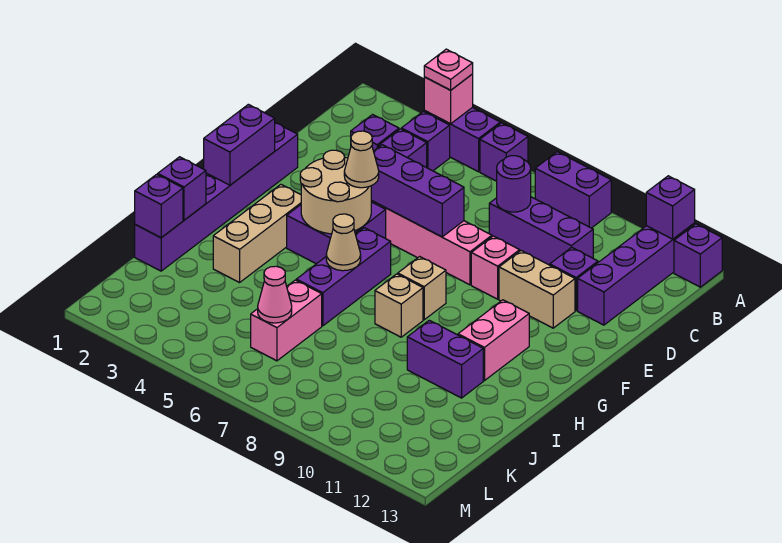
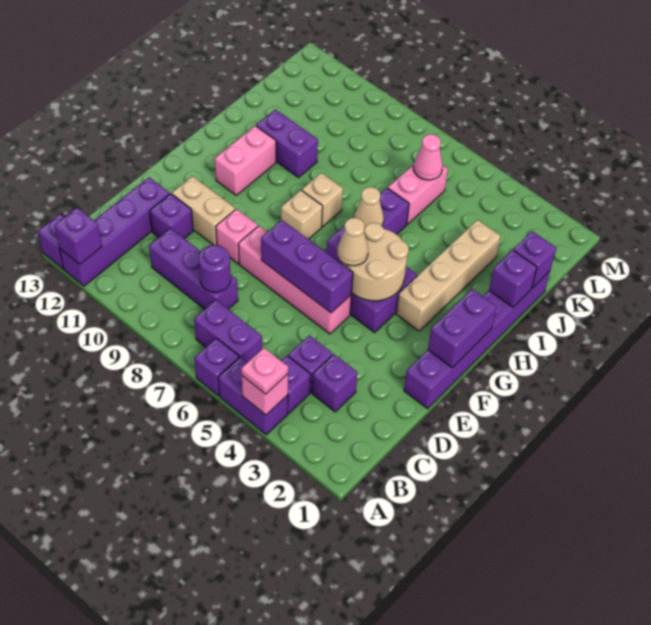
purple 1x2 brick [535,152,611,228] -> purple 1x2 brick moved to [194,300,262,362]
tan 1x3 brick [213,185,301,283] -> tan 1x4 brick [396,220,501,331]

